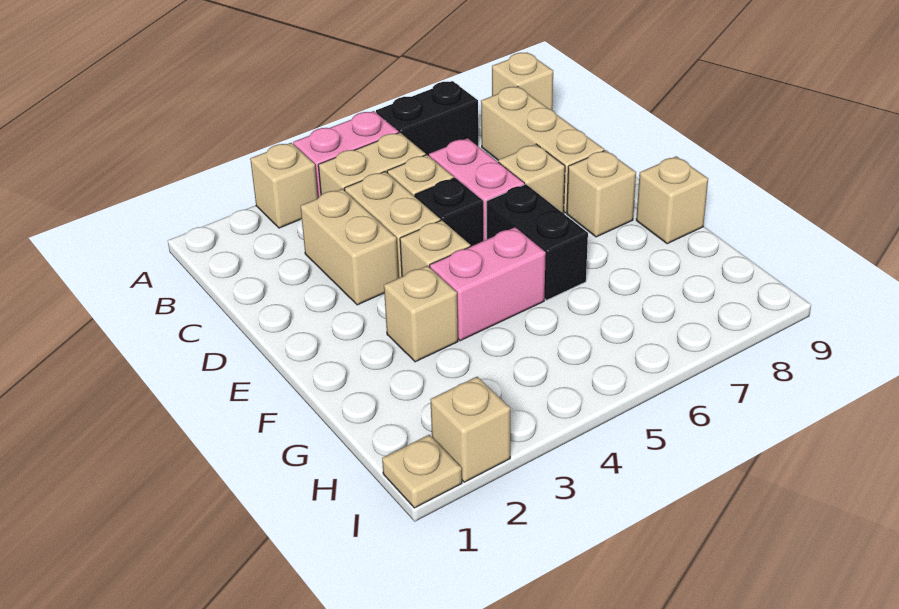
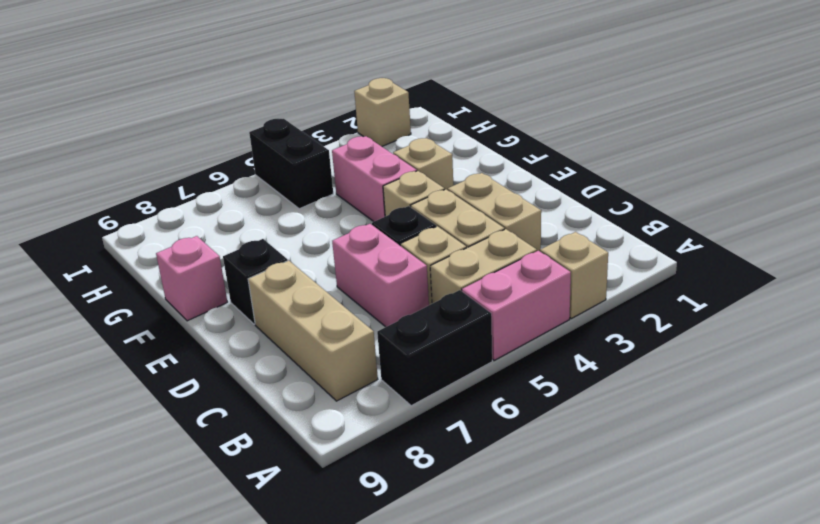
tan 1x1 brick [492,53,553,110] -> none
tan 1x1 brick [498,144,565,214] -> none
black 1x2 brick [487,184,588,300] -> black 1x2 brick moved to [249,119,333,209]
tan 1x1 brick [567,150,636,237] -> black 1x1 brick [223,239,288,324]
pink 1x2 brick [430,227,546,341] -> pink 1x2 brick turned to [332,136,417,222]
tan 1x1 brick [636,156,708,244] -> pink 1x1 brick [156,236,227,321]
tan 1x1 plate [382,435,462,508] -> none

